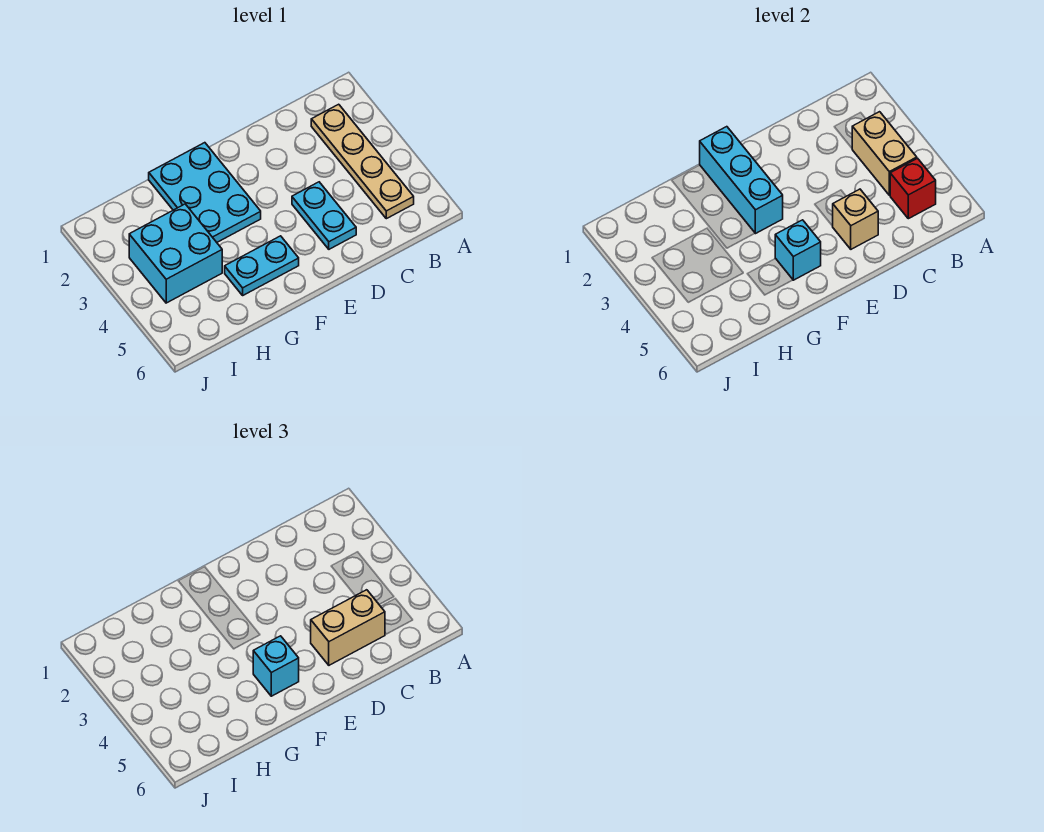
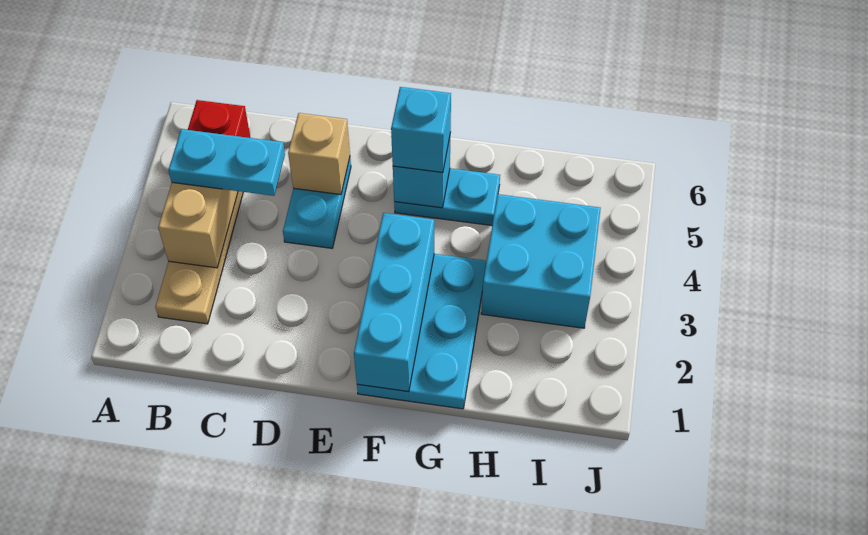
none -> cyan 1x2 plate [168,129,285,196]
tan 1x2 brick [311,590,385,665] -> none

